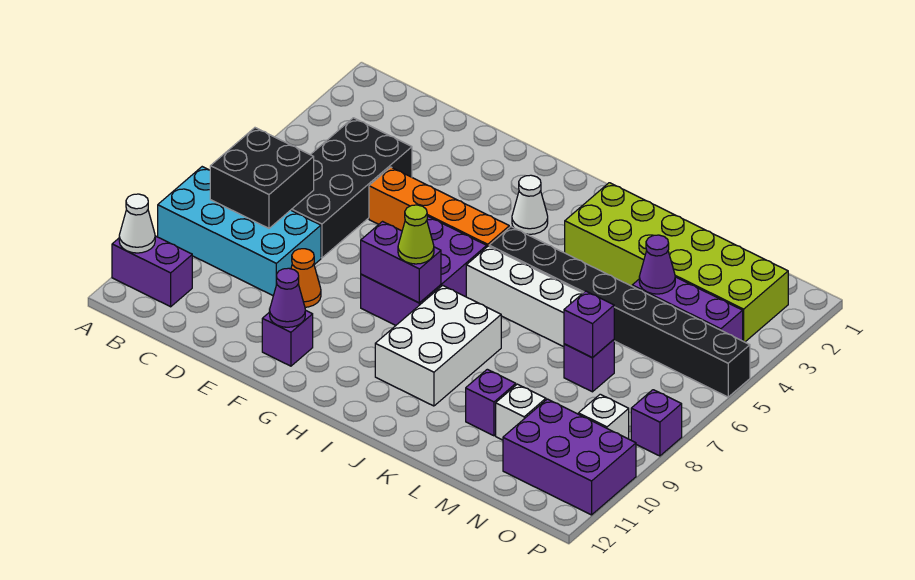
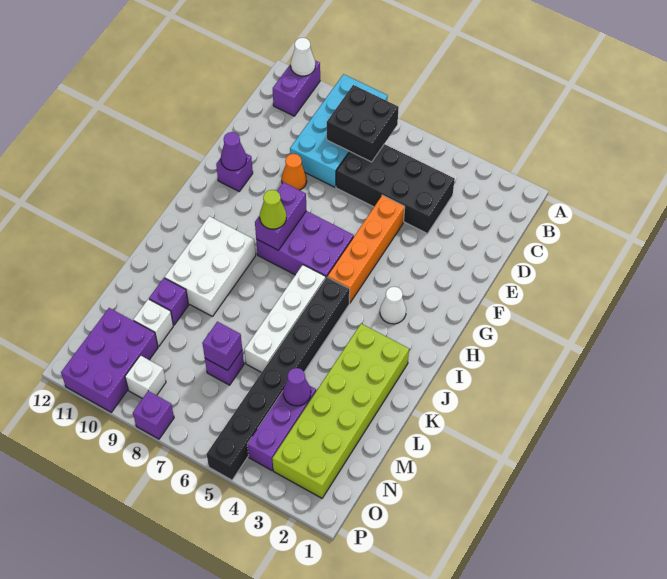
white 2x3 brick [375,285,501,406] -> white 2x3 brick turned to [165,216,256,317]

